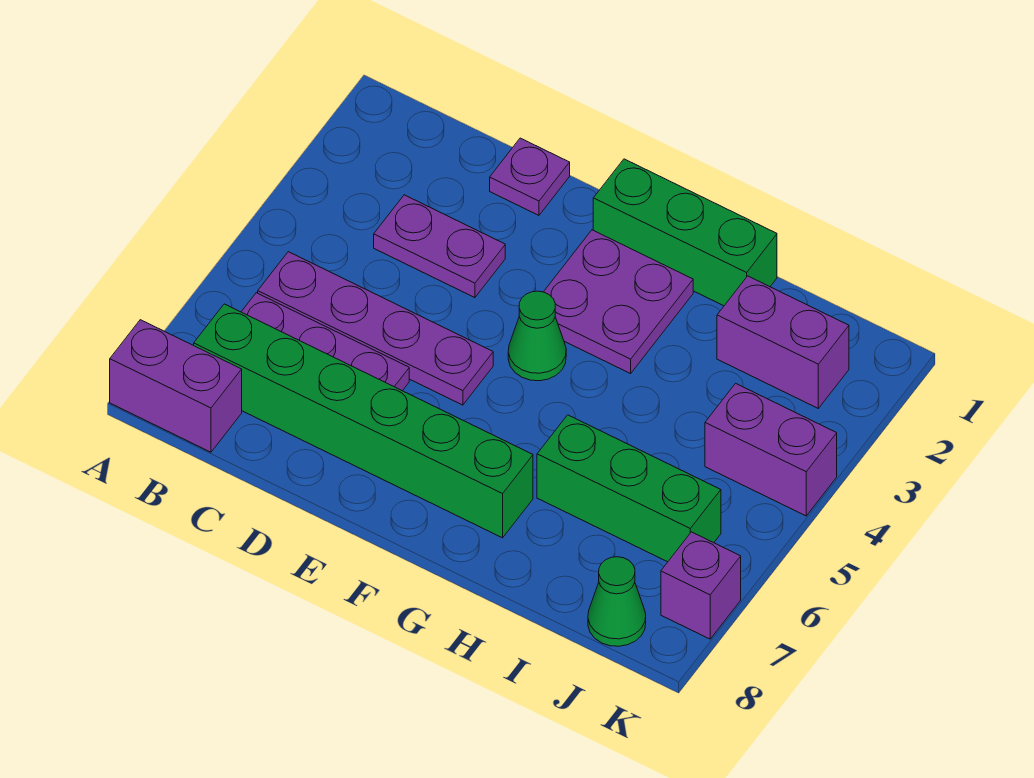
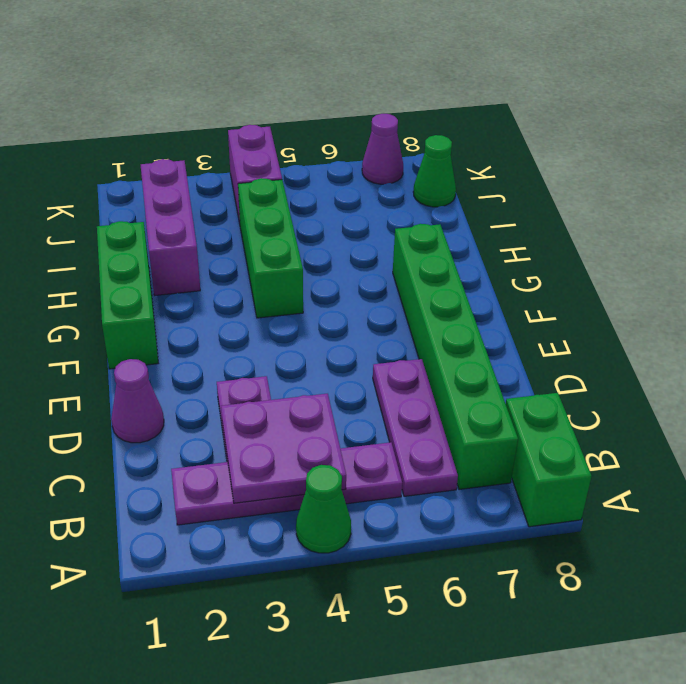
purple 1x2 brick [110,320,242,452] -> green 1x2 brick [506,393,592,527]
purple 1x4 plate [258,252,493,405] -> purple 1x4 plate turned to [171,442,402,525]
purple 1x1 plate [490,138,570,215] -> purple 1x1 cone [111,359,164,443]
purple 2x2 plate [544,230,693,374] -> purple 2x2 plate moved to [221,394,346,503]
green 1x1 cone [508,291,566,381] -> green 1x1 cone moved to [296,465,351,553]
green 1x3 brick [537,415,721,562] -> green 1x3 brick moved to [238,178,303,318]
purple 1x2 brick [717,276,849,408] -> purple 1x3 brick [141,159,200,295]
purple 1x1 brick [661,532,741,639] -> purple 1x1 cone [362,114,403,184]

